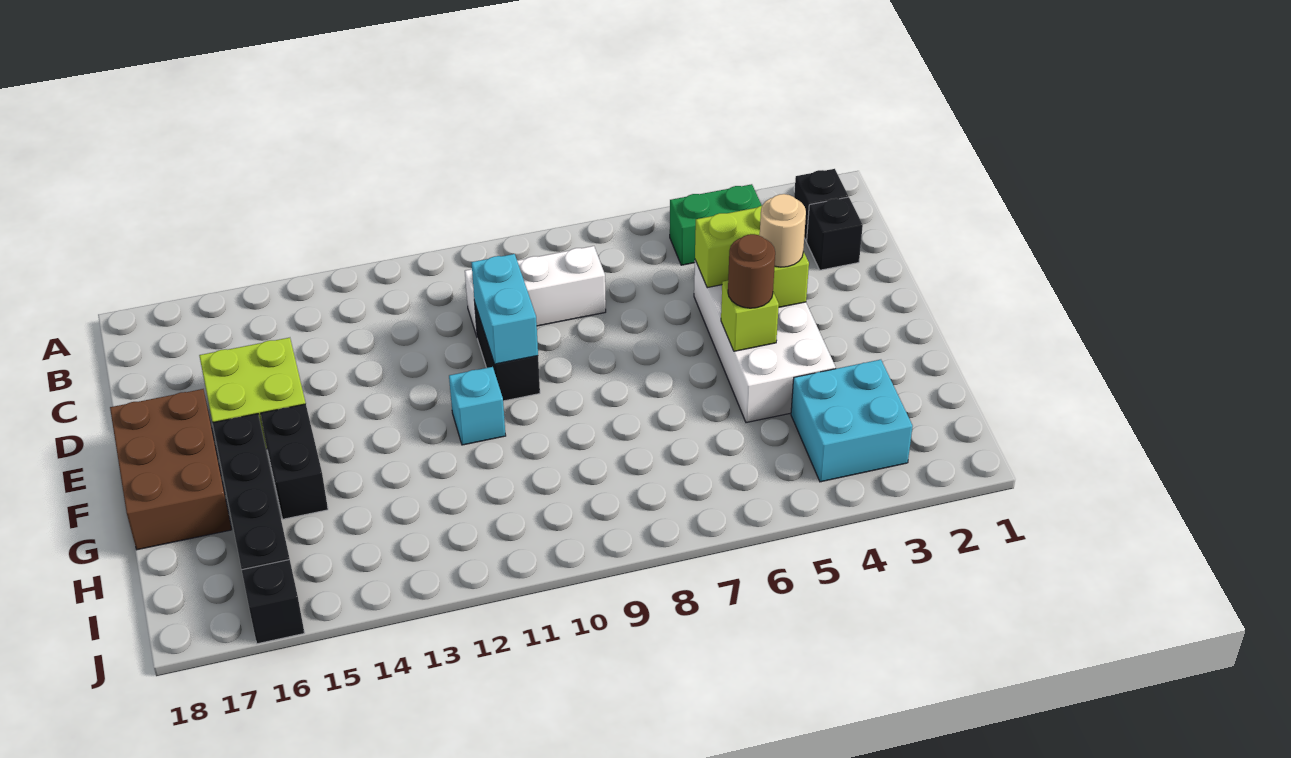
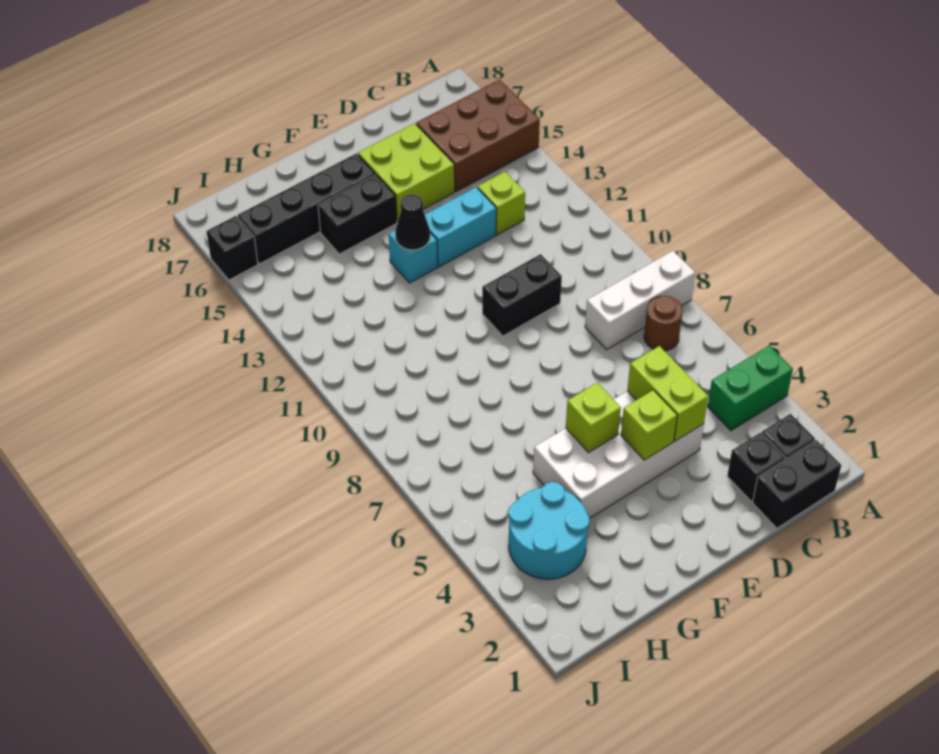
none -> black 1x2 brick [753,440,841,528]
green 1x2 brick [670,184,762,265] -> green 1x2 brick turned to [708,346,793,431]
white 1x3 brick [465,246,606,336] -> white 1x3 brick turned to [585,251,695,349]
none -> lime 1x1 brick [478,172,525,235]
cyan 1x2 brick [471,254,538,364] -> cyan 1x2 brick moved to [425,187,496,267]
tan 1x1 round brick [760,194,806,267] -> none
brown 2x3 brick [110,389,232,550] -> brown 2x3 brick moved to [416,80,540,192]
brown 1x1 round brick [728,234,775,308] -> brown 1x1 round brick moved to [644,296,683,351]
cyan 1x1 brick [449,367,506,445] -> cyan 1x1 brick moved to [389,231,438,283]
none -> black 1x1 cone [395,194,430,250]
cyan 2x2 brick [791,360,913,482] -> cyan 2x2 round brick [508,482,590,579]

